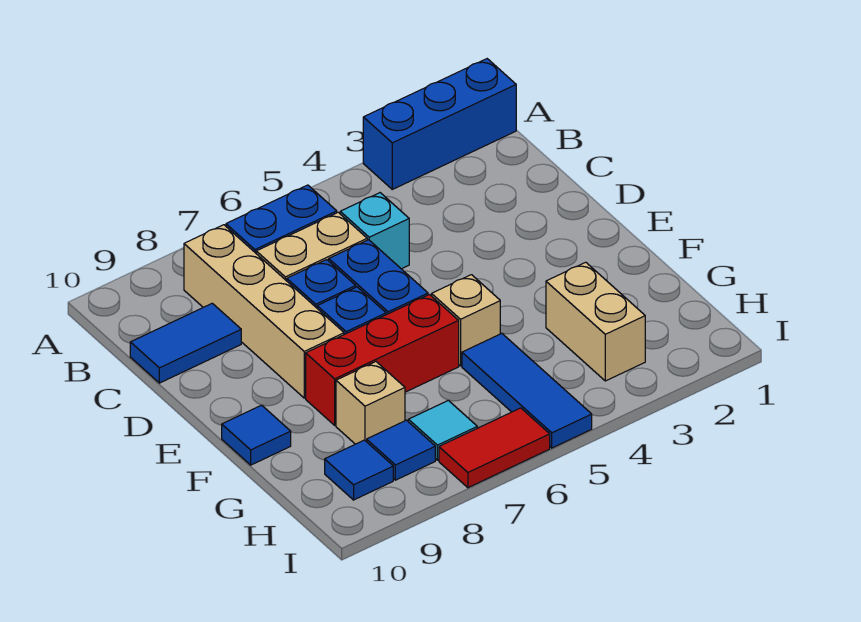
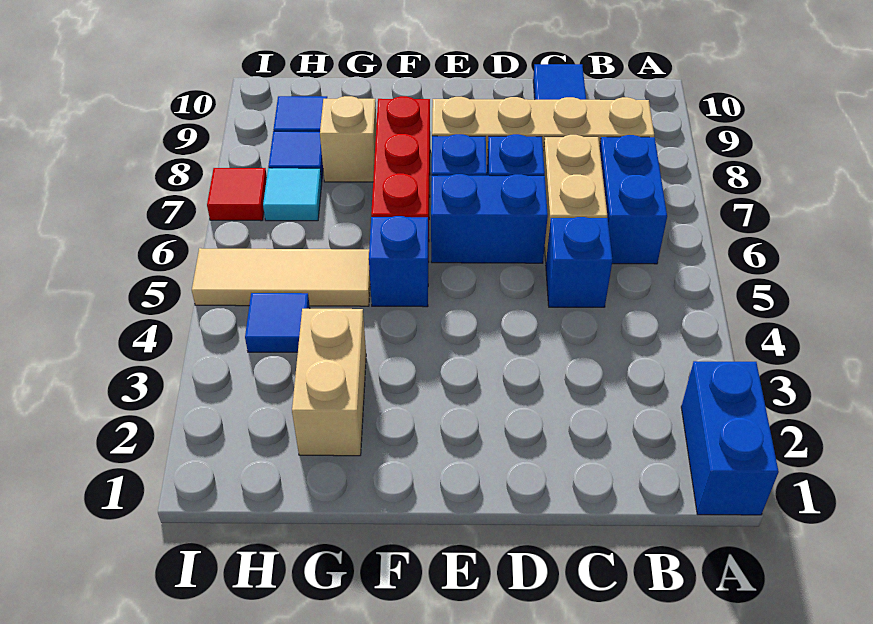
blue 1x3 brick [363,59,516,189] -> blue 1x2 brick [681,361,779,515]
cyan 1x1 brick [340,193,409,269] -> blue 1x1 brick [546,217,613,307]
tan 1x1 brick [432,275,500,366] -> blue 1x1 brick [369,216,428,307]
blue 1x1 tile [222,405,291,465] -> blue 1x1 tile moved to [245,293,310,352]
tan 1x2 brick [546,262,645,381] -> tan 1x2 brick turned to [292,309,366,456]
blue 1x3 tile [462,334,592,448] -> tan 1x3 tile [192,248,370,306]
red 1x2 tile [439,408,550,488] -> red 1x1 tile [207,168,267,221]

